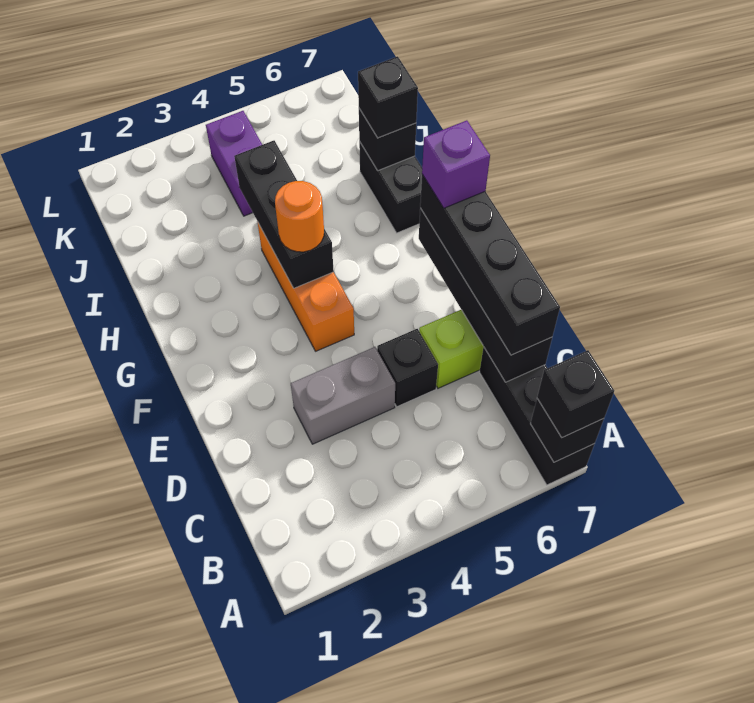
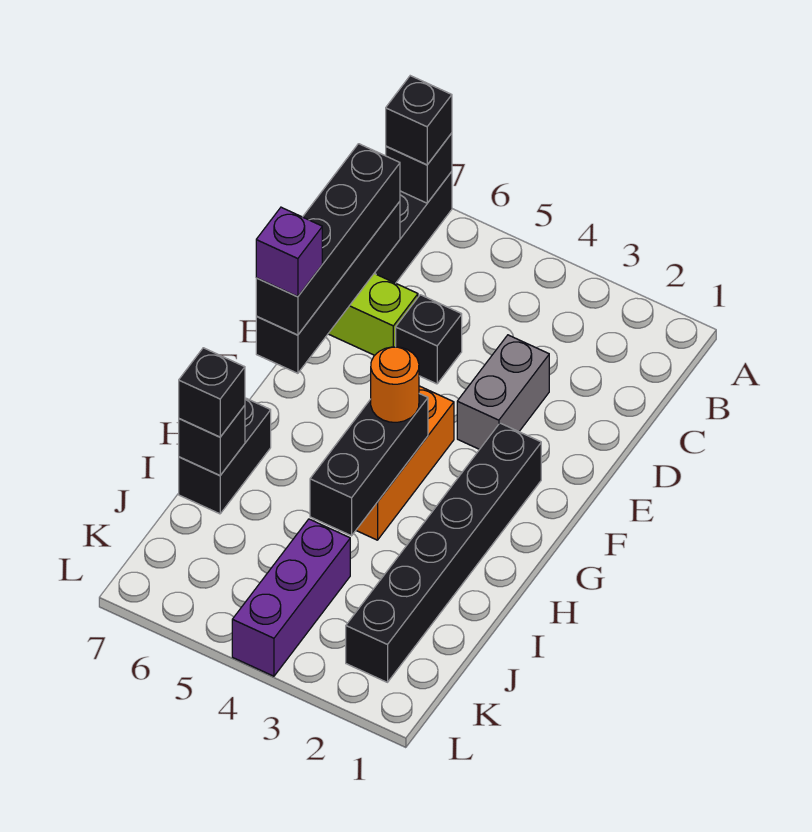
grey 1x2 brick [291,347,395,444] -> grey 1x2 brick turned to [457,335,549,449]
none -> black 1x6 brick [346,423,541,682]
purple 1x2 brick [206,111,262,216] -> purple 1x3 brick [232,519,350,676]

